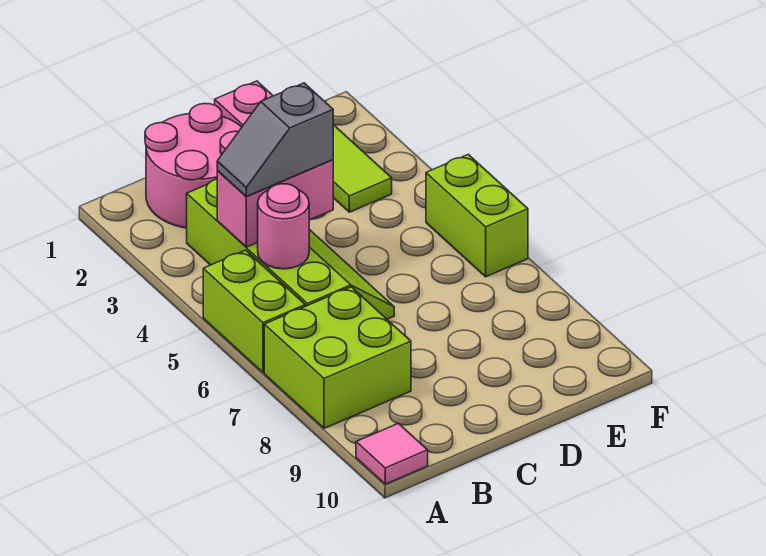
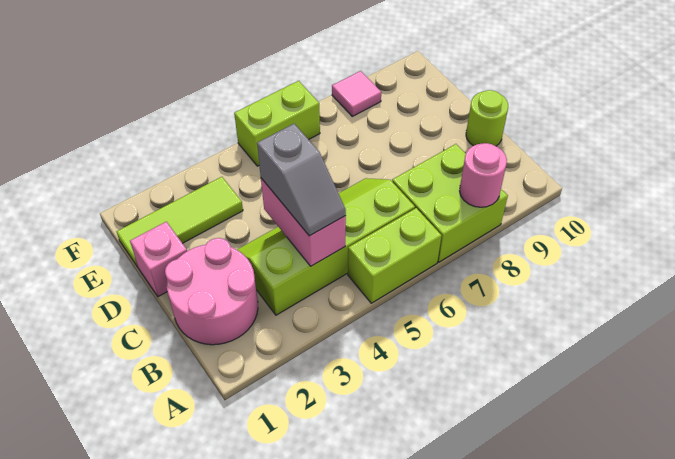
pink 1x1 tile [356,423,428,484] -> pink 1x1 tile moved to [332,71,381,116]
pink 1x1 round brick [258,184,309,269] -> pink 1x1 round brick moved to [460,143,507,207]
none -> lime 1x1 round brick [466,90,508,146]

